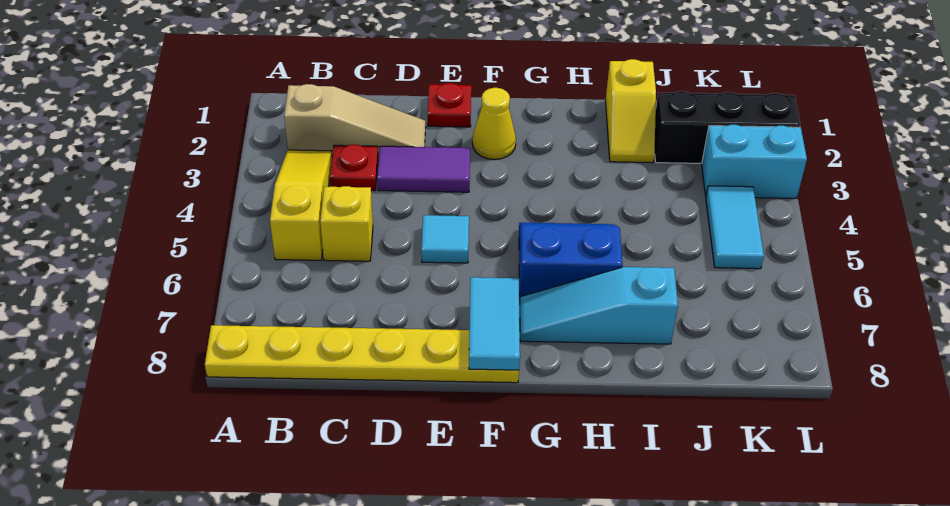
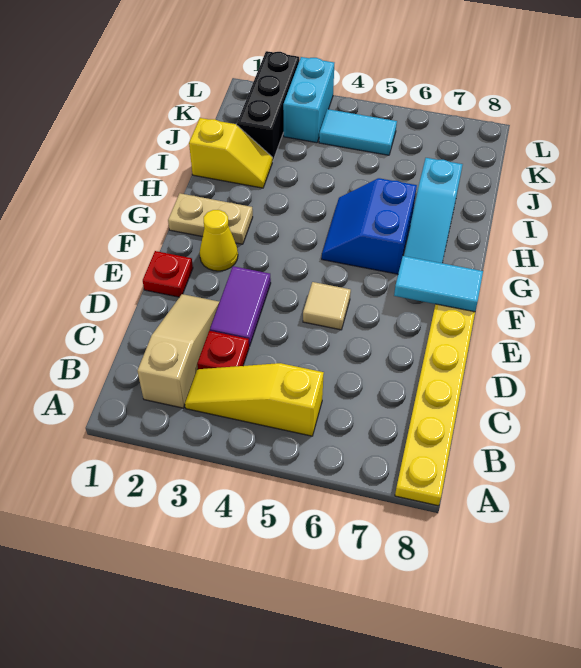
yellow 1x1 brick [320,186,373,261] -> none
cyan 1x1 tile [421,215,469,263] -> tan 1x1 tile [303,282,351,330]
none -> tan 1x2 plate [168,193,253,244]

